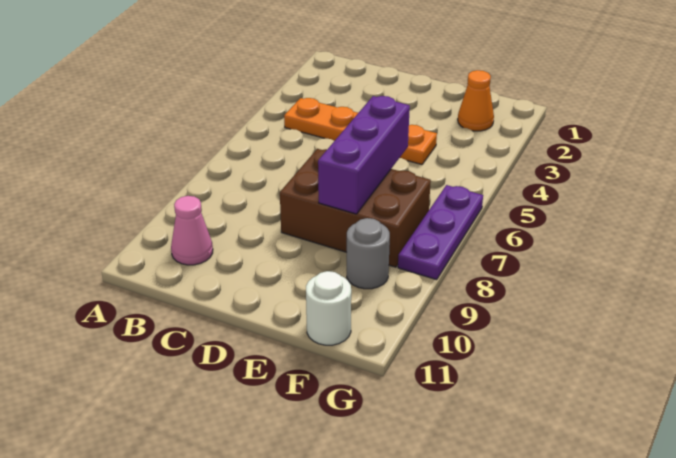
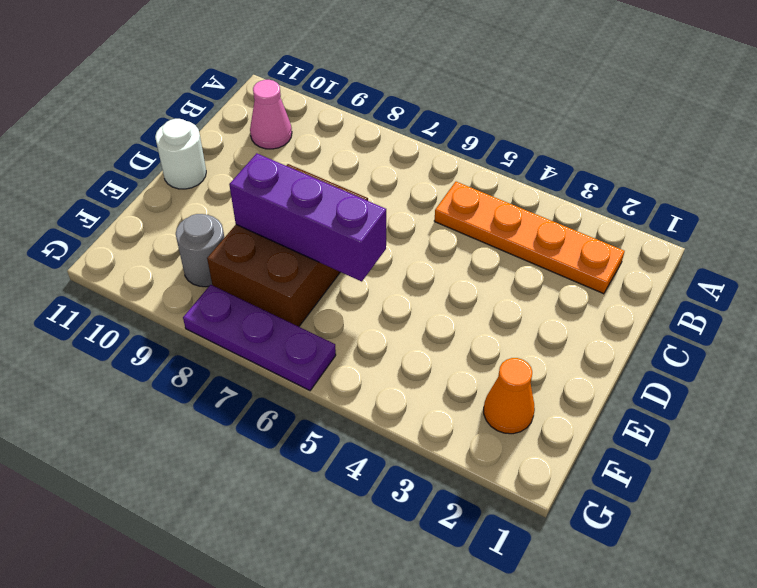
orange 1x4 plate [284,98,437,165] -> orange 1x4 plate turned to [434,182,625,294]
white 1x1 round brick [306,271,351,345] -> white 1x1 round brick moved to [155,119,206,189]

